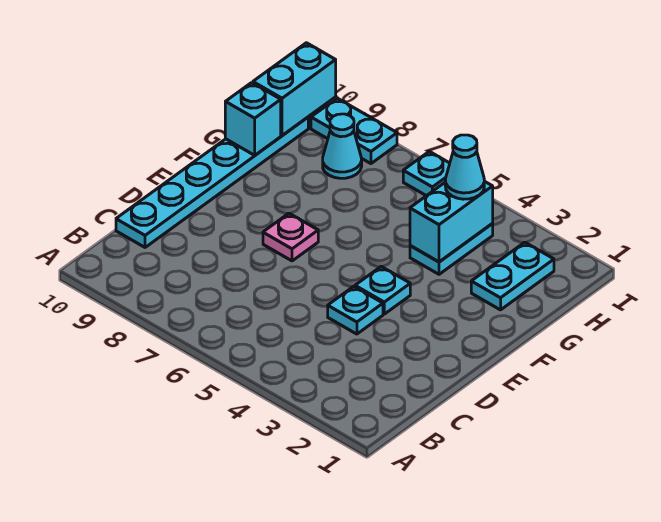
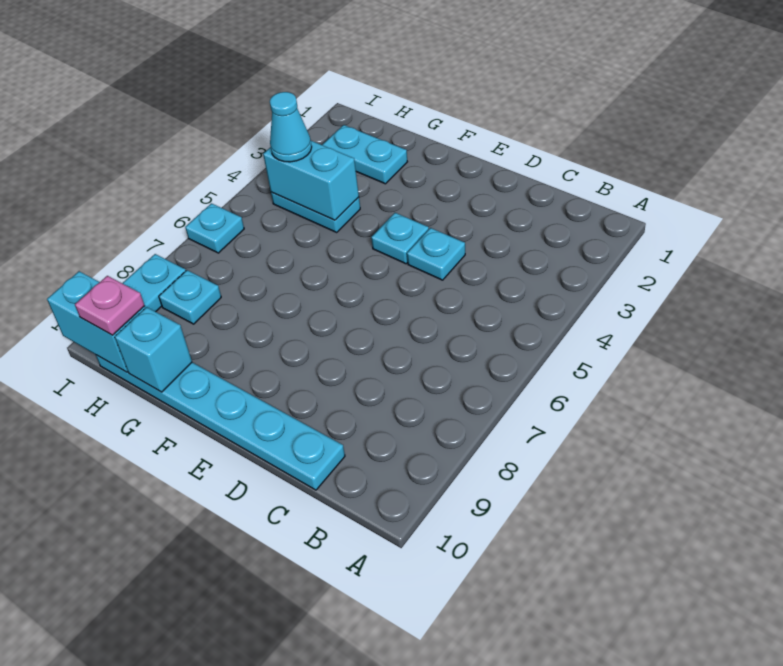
pink 1x1 plate [263,213,318,261] -> pink 1x1 plate moved to [75,276,145,335]
cyan 1x1 cone [323,114,362,178] -> cyan 1x1 plate [159,270,221,324]

